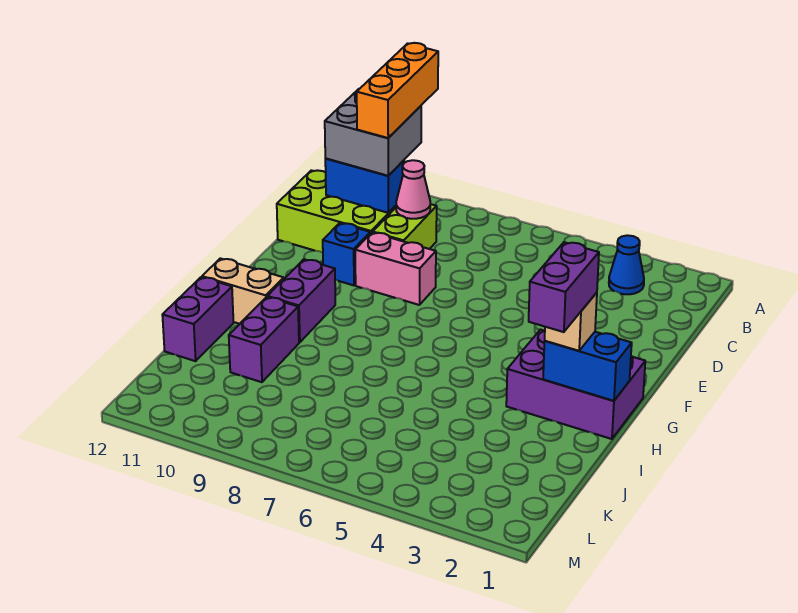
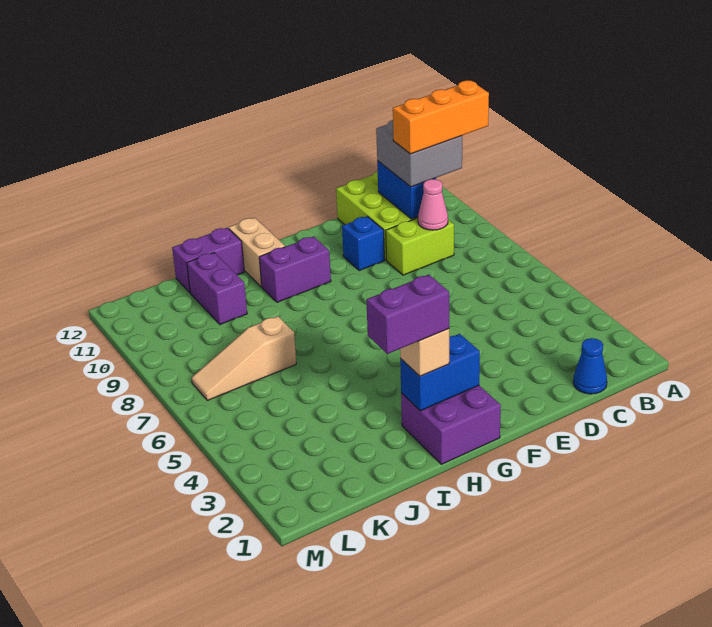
blue 1x1 cone [609,235,644,294] -> blue 1x1 cone moved to [573,338,607,394]
pink 1x2 brick [355,232,436,305] -> none
purple 2x3 brick [506,330,645,439] -> purple 2x2 brick [401,386,501,464]
blue 1x2 brick [543,332,632,401] -> blue 1x2 brick turned to [400,334,480,411]
purple 1x2 brick [229,297,299,382] -> purple 1x2 brick turned to [187,253,247,324]
none -> tan 1x3 slope [192,316,296,400]

